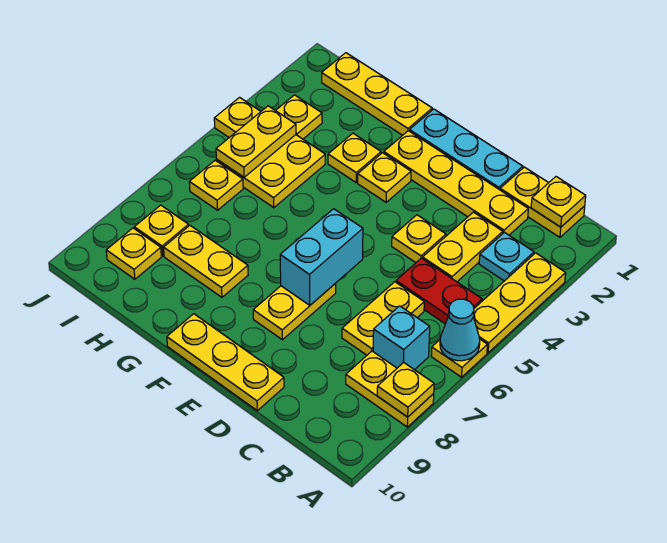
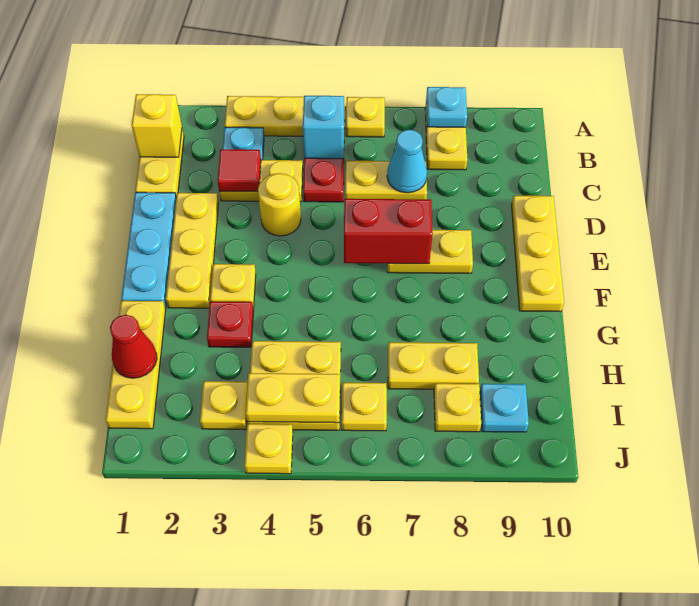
cyan 1x1 cone [440,299,480,361] -> cyan 1x1 cone moved to [387,130,427,193]
yellow 1x1 plate [377,363,434,417] -> cyan 1x1 plate [426,87,467,127]
yellow 1x1 plate [531,177,586,227] -> yellow 1x1 brick [132,94,182,157]
cyan 1x1 brick [373,306,430,370] -> cyan 1x1 brick moved to [303,96,344,159]
yellow 1x4 plate [384,131,528,235] -> yellow 1x3 plate [166,193,219,308]
none -> red 1x1 tile [218,149,261,191]
yellow 1x1 plate [392,215,446,263] -> yellow 1x1 round brick [258,173,301,236]
cyan 1x2 brick [280,209,363,305] -> red 1x2 brick [344,199,433,264]
yellow 1x1 plate [328,133,381,182] -> red 1x1 plate [207,302,254,347]
yellow 1x2 plate [164,226,248,297] -> yellow 1x2 plate turned to [388,342,479,389]
none -> red 1x1 cone [110,315,157,378]
yellow 1x1 plate [106,228,161,279] -> cyan 1x1 plate [480,384,529,432]

